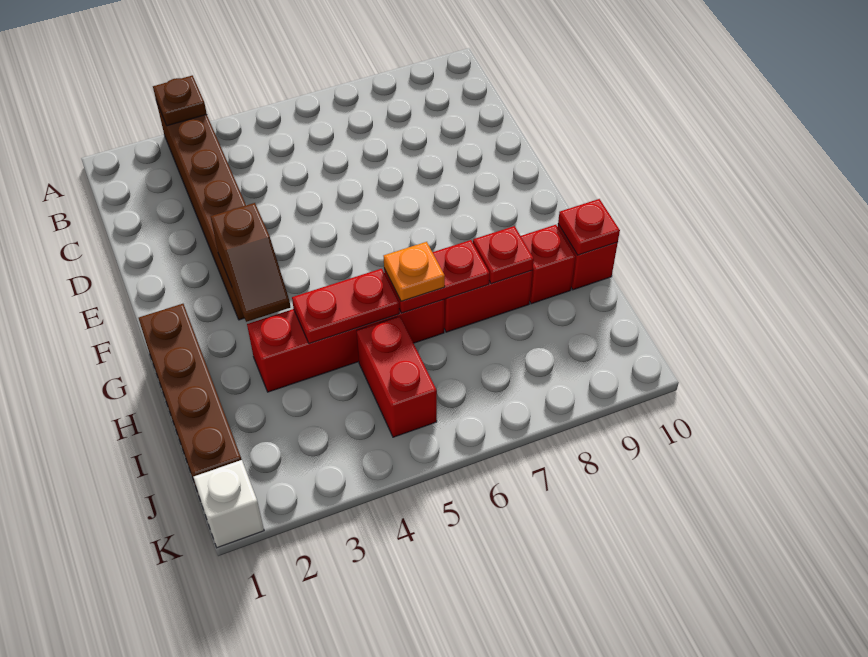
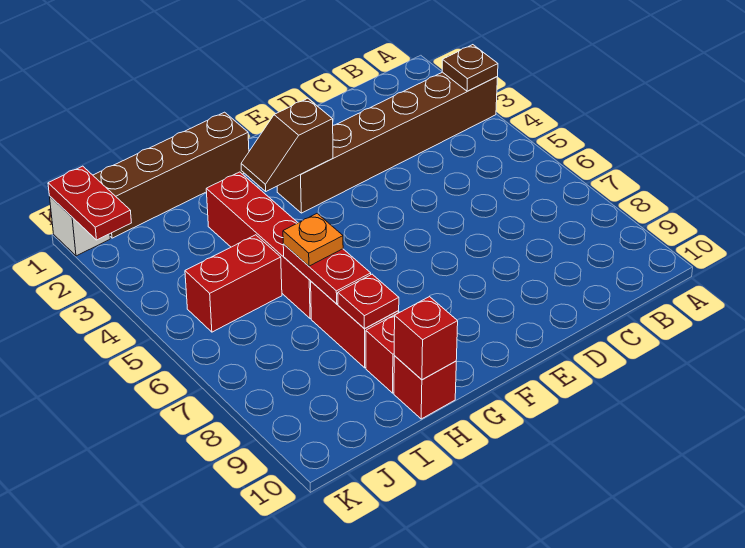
red 1x2 plate [292,269,399,344] -> red 1x2 plate moved to [48,166,131,240]
red 1x1 plate [558,199,620,255] -> red 1x1 brick [394,296,458,380]

